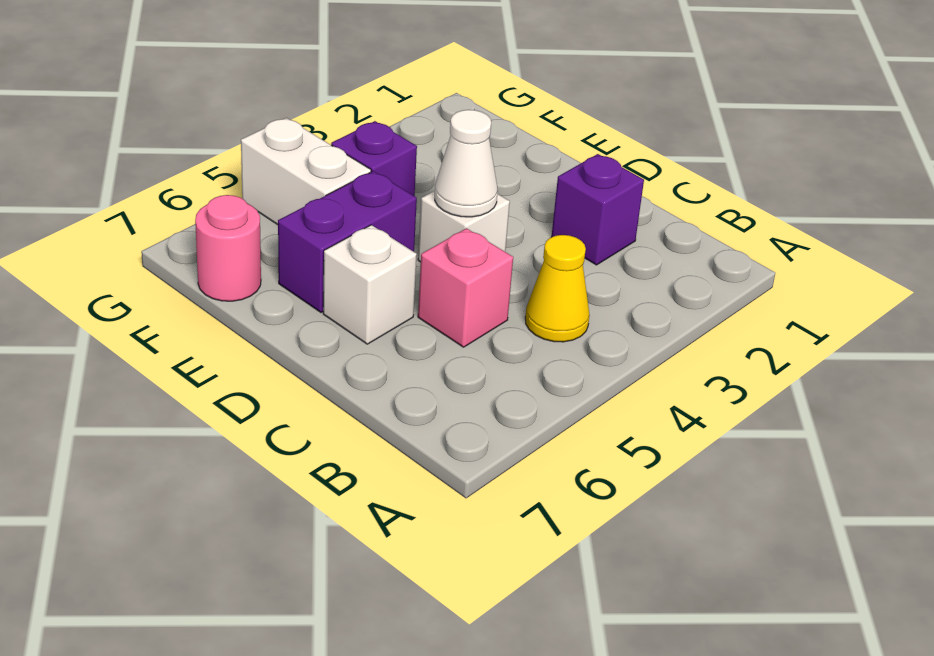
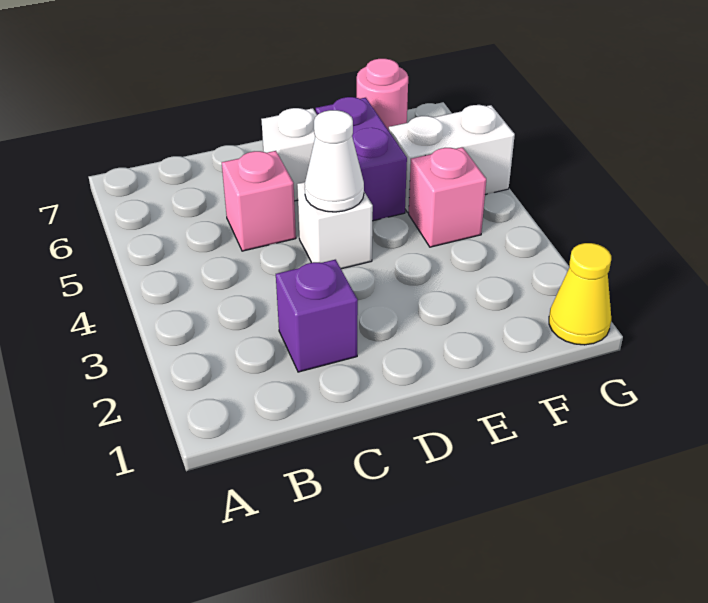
yellow 1x1 cone [525,235,590,342] -> yellow 1x1 cone moved to [549,243,611,345]
purple 1x1 brick [331,121,417,196] -> pink 1x1 brick [409,147,486,247]

